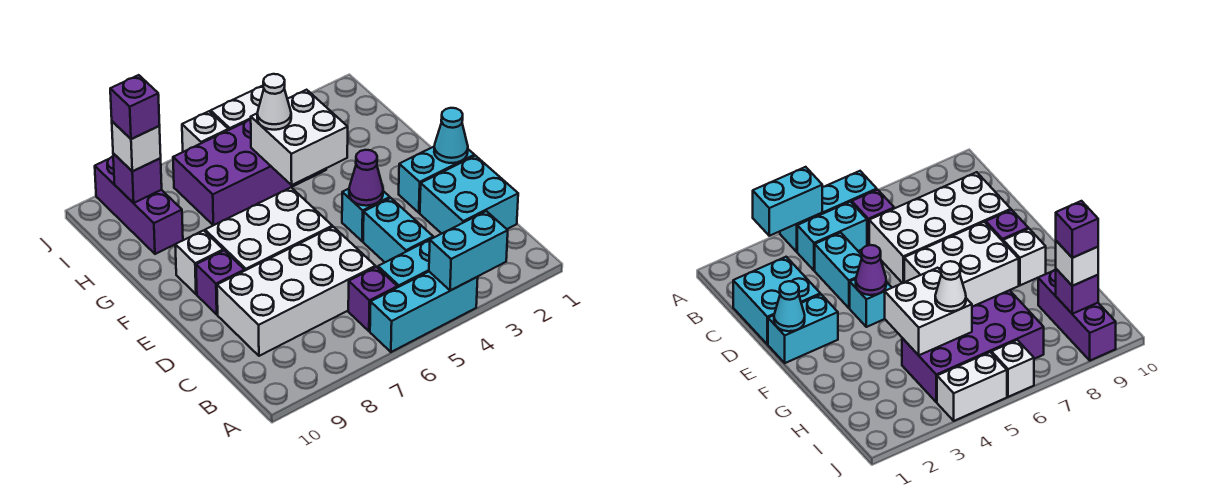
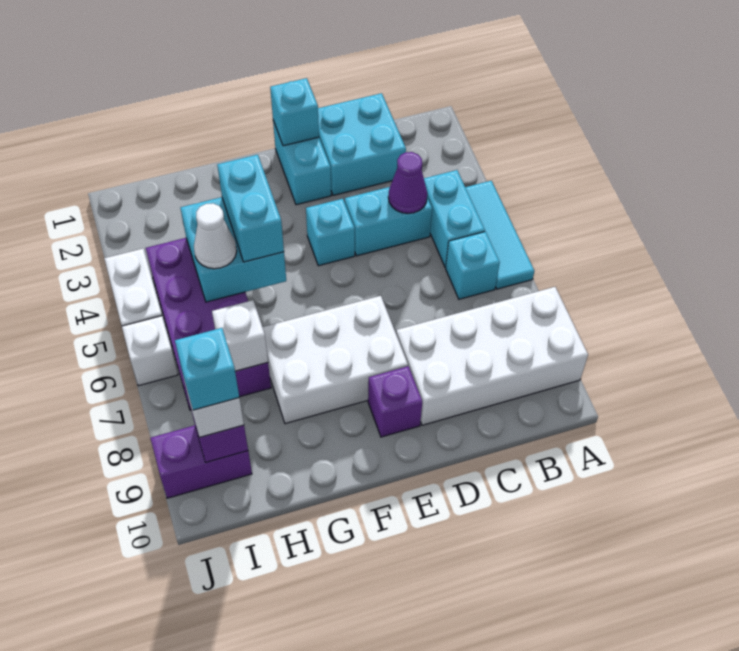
cyan 1x2 brick [429,211,508,291] -> cyan 1x2 brick moved to [217,155,284,262]
cyan 1x3 brick [370,272,478,352] -> cyan 1x3 tile [465,181,534,289]
purple 1x1 brick [348,267,397,331] -> cyan 1x1 brick [446,232,500,299]
white 2x4 brick [217,227,375,356] -> white 2x4 brick turned to [396,287,588,425]
cyan 1x1 cone [434,108,468,163] -> cyan 1x1 brick [270,78,319,146]
purple 1x1 cone [349,150,383,206] -> purple 1x1 cone moved to [388,152,427,213]
white 2x3 brick [205,188,332,271] -> white 2x3 brick turned to [262,296,408,424]
white 1x1 brick [175,231,223,294] -> white 1x1 brick moved to [212,300,268,371]
white 2x2 brick [251,90,348,185] -> cyan 2x2 brick [181,197,286,302]
purple 1x3 brick [95,157,183,254] -> purple 1x2 brick [150,425,252,498]
purple 1x1 brick [110,75,160,139] -> cyan 1x1 brick [175,328,239,410]

